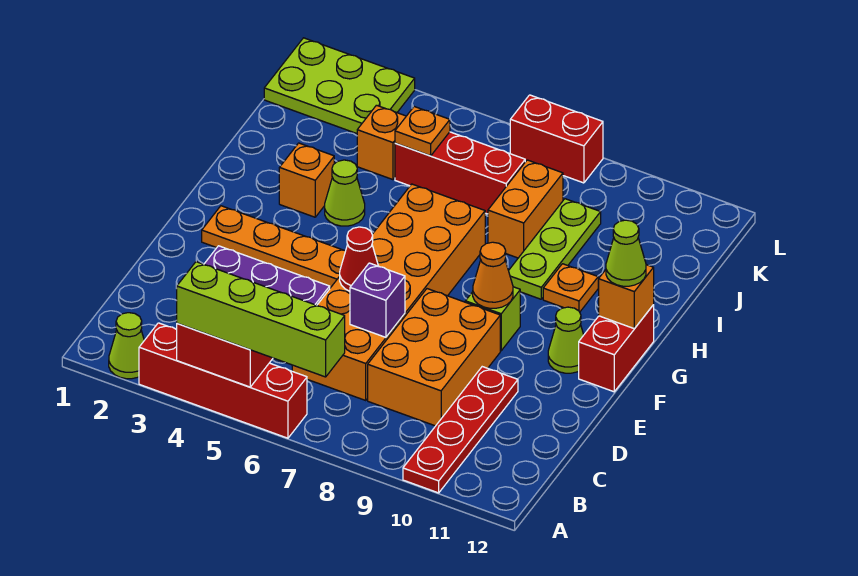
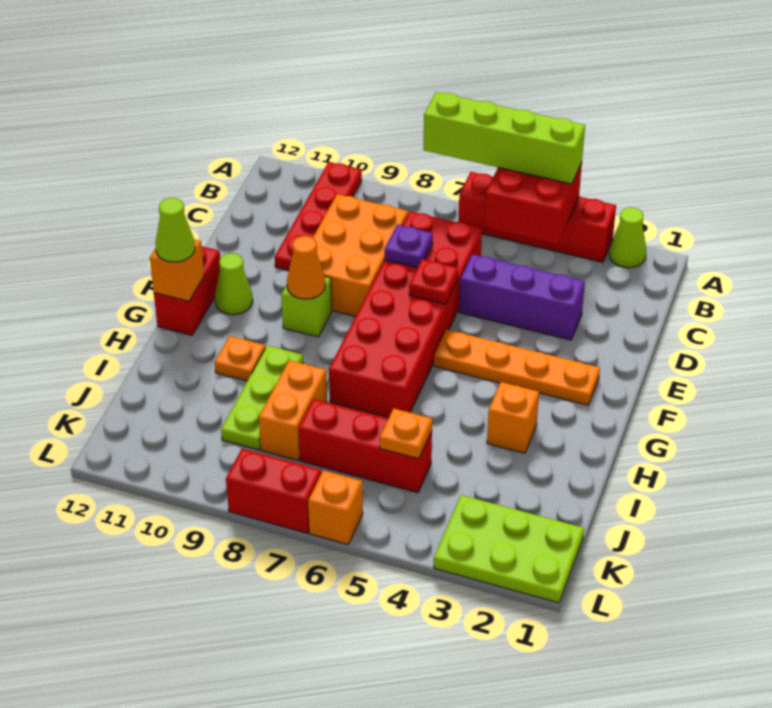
orange 2x6 brick [292,184,485,400] -> red 2x6 brick [329,211,482,418]
purple 1x1 brick [350,263,405,337] -> purple 1x1 plate [385,225,433,268]
red 1x1 cone [340,227,378,291] -> red 1x1 plate [409,259,458,304]
lime 1x1 cone [325,160,365,226] -> none
orange 1x1 brick [357,105,406,180] -> orange 1x1 brick moved to [308,470,363,544]

